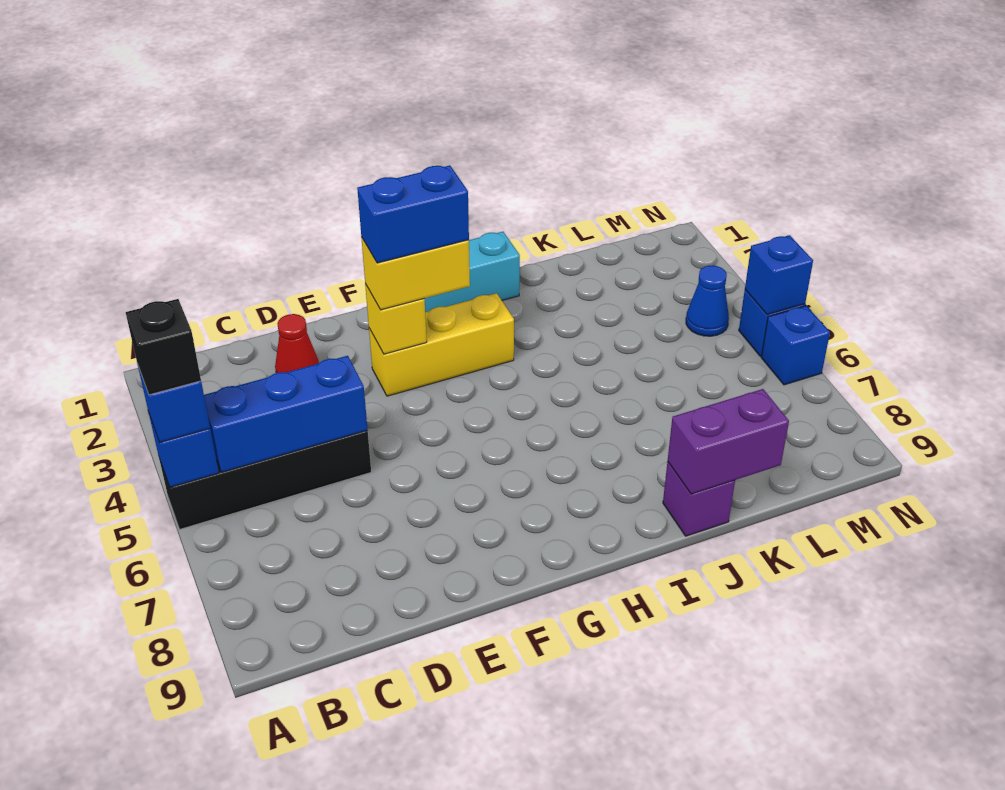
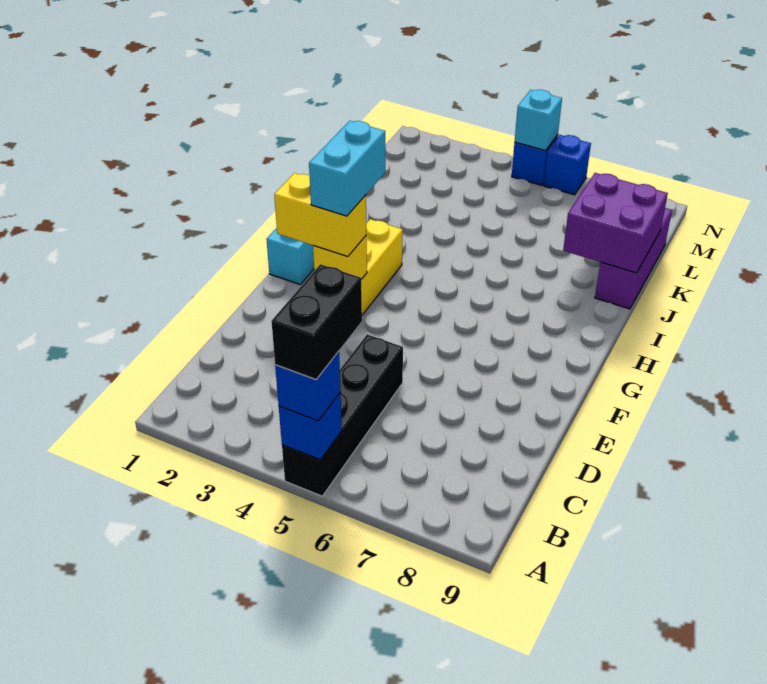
black 1x1 brick [126,299,201,395] -> black 1x2 brick [271,264,362,380]
blue 1x3 brick [204,356,368,472] -> none
red 1x1 cone [275,314,319,373] -> none
yellow 1x2 brick [361,237,470,310] -> yellow 1x2 brick turned to [274,173,366,257]
blue 1x2 brick [357,165,469,263] -> cyan 1x2 brick [309,121,385,216]
purple 1x1 brick [663,461,735,536] -> purple 1x3 brick [595,208,672,309]
purple 1x2 brick [668,389,789,494] -> purple 2x2 brick [563,173,668,273]
blue 1x1 cone [686,265,729,336] -> none
blue 1x1 brick [745,235,813,315] -> cyan 1x1 brick [515,90,562,151]

